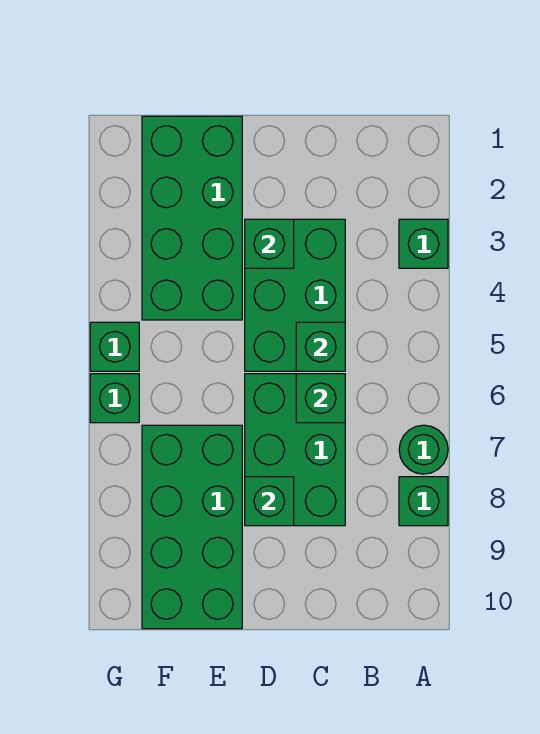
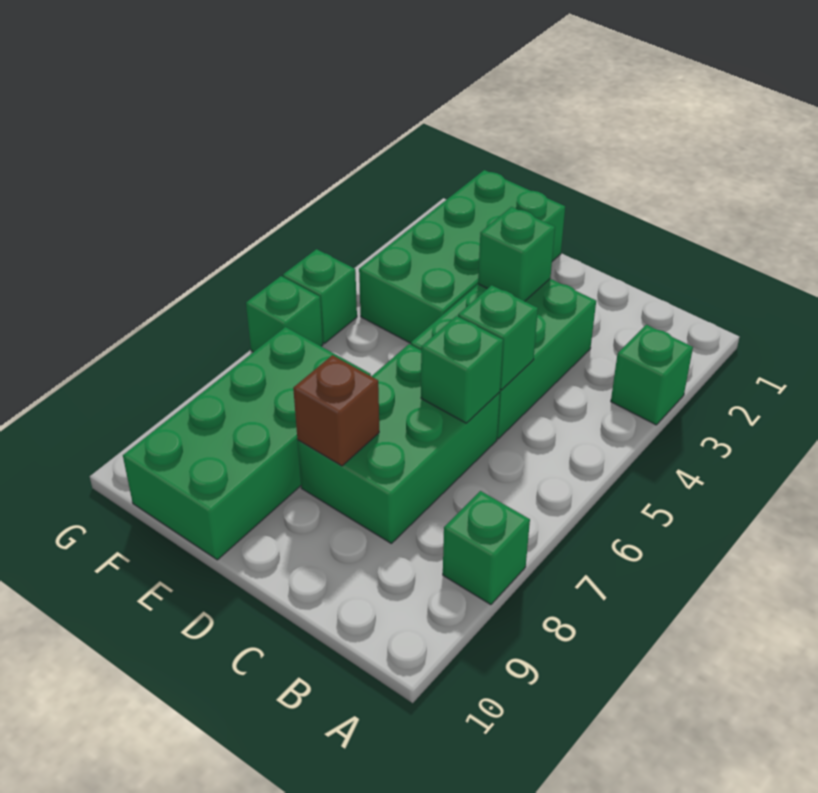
green 1x1 round brick [399,425,448,474] -> none
green 1x1 brick [245,477,294,526] -> brown 1x1 brick [293,355,379,466]

